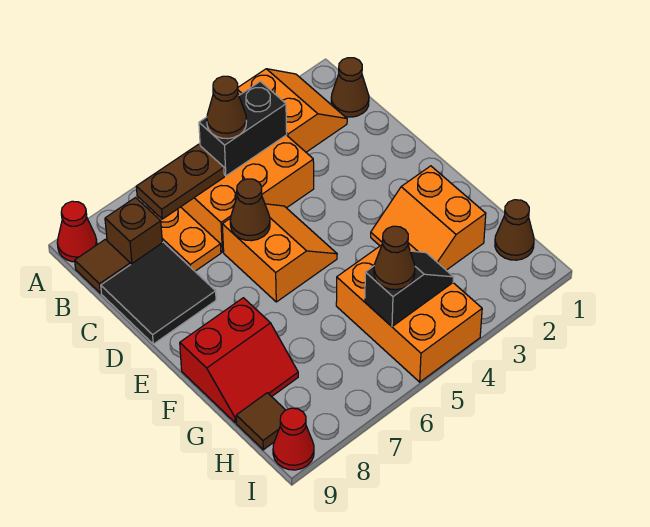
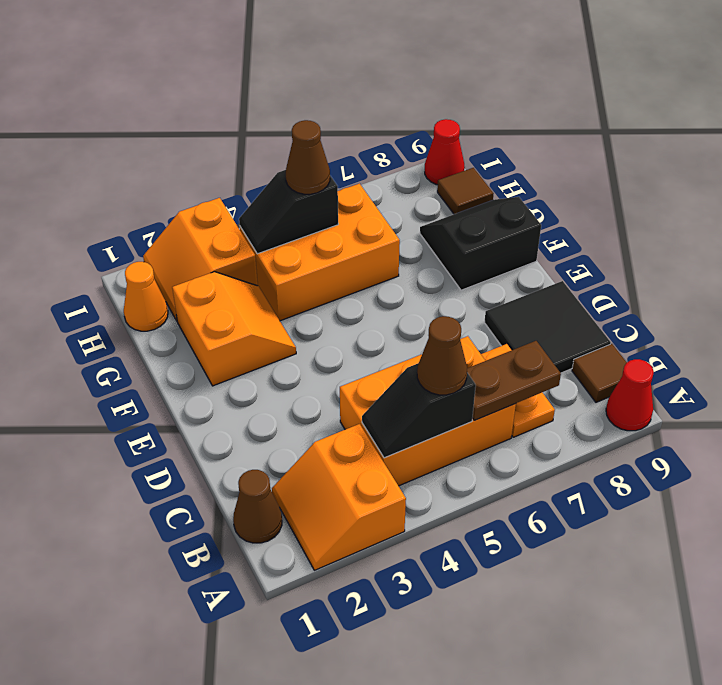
black 1x2 brick [199,81,287,176] -> black 1x2 slope [362,363,476,458]
brown 1x1 brick [105,198,162,265] -> none
orange 2x2 slope [222,204,337,302] -> orange 2x2 slope moved to [143,198,258,321]
brown 1x1 cone [230,179,270,241] -> none
red 2x2 slope [180,298,298,423] -> black 2x2 slope [420,197,541,290]
orange 2x3 brick [336,243,482,382] -> orange 2x3 brick turned to [240,184,400,321]
brown 1x1 cone [495,200,534,260] -> orange 1x1 cone [124,262,168,331]

